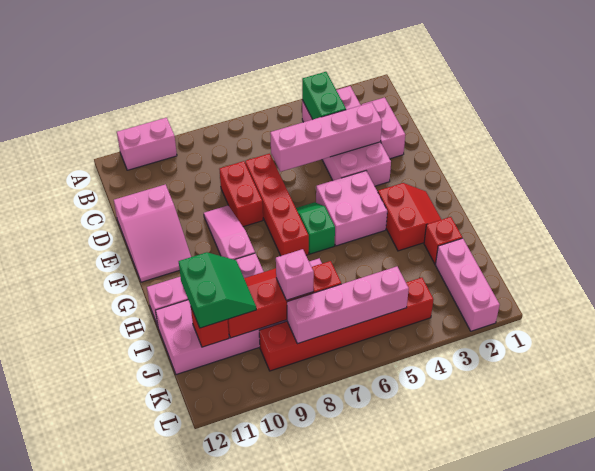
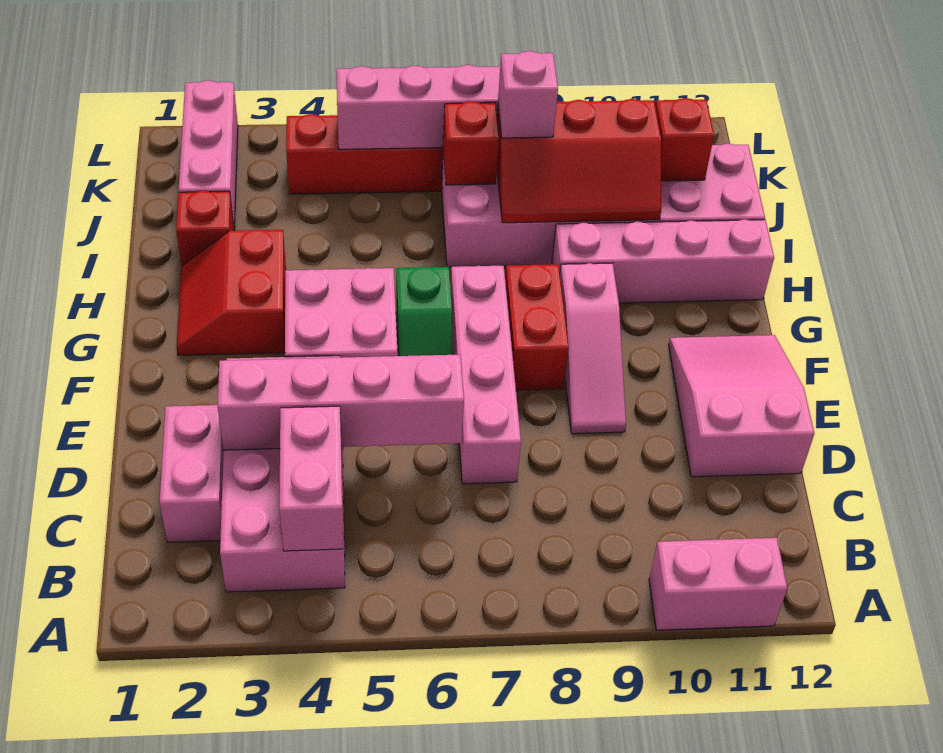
green 1x2 brick [302,72,346,120] -> pink 1x2 brick [279,406,343,551]
red 1x4 brick [245,154,309,256] -> pink 1x4 brick [451,266,521,484]
red 1x2 brick [219,161,263,227] -> red 1x2 brick moved to [505,264,569,390]
green 2x2 slope [179,252,256,328] -> none

